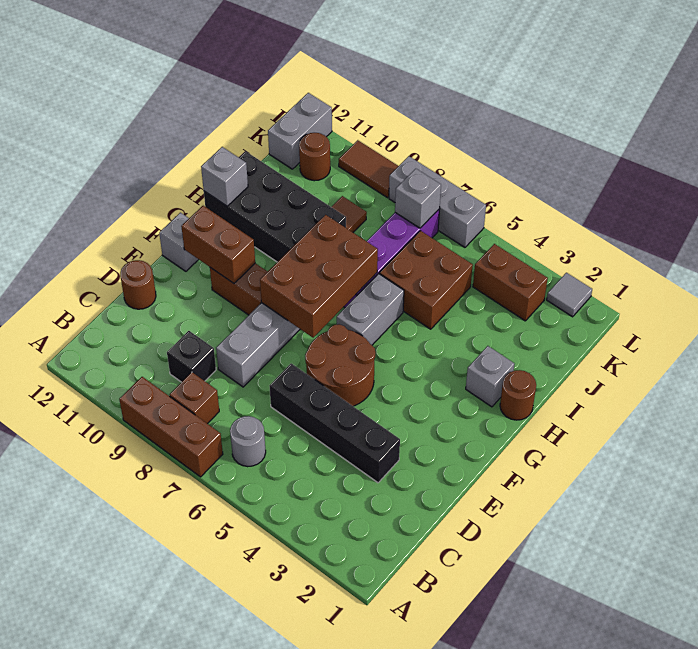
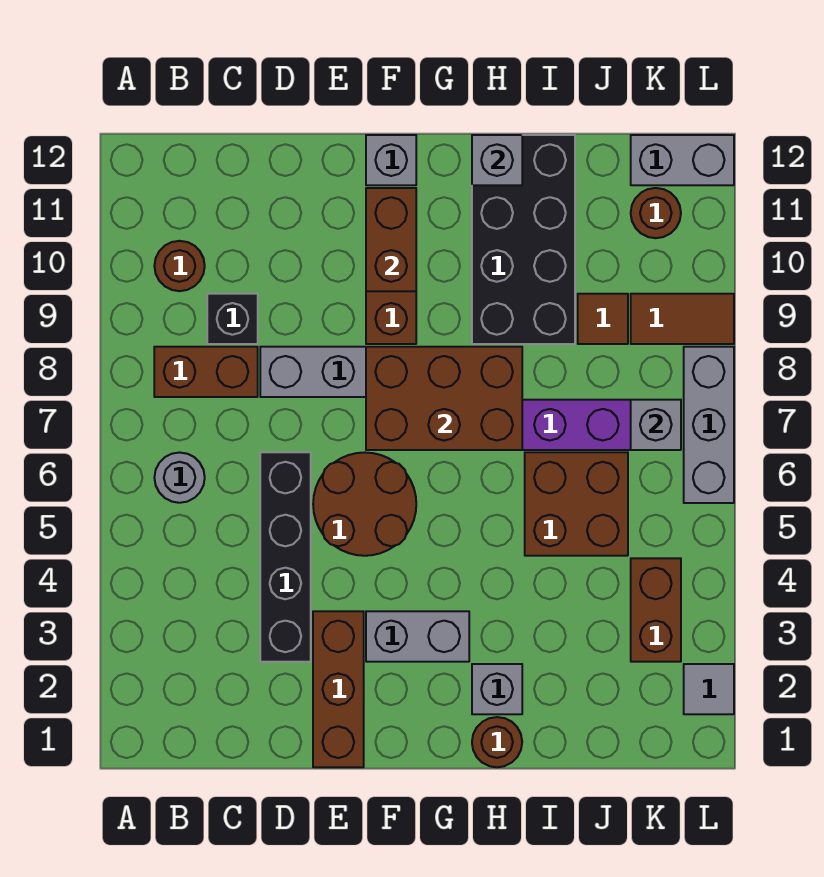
brown 1x3 brick [119,377,223,477] -> brown 1x3 brick moved to [313,611,364,767]
brown 1x1 brick [170,372,219,424] -> brown 1x2 brick [154,347,258,397]
brown 1x1 round brick [120,260,156,309] -> brown 1x1 round brick moved to [154,241,205,291]
grey 1x2 brick [337,274,404,345] -> grey 1x2 brick moved to [366,611,469,662]
brown 1x2 tile [339,140,398,198] -> brown 1x2 tile turned to [631,294,734,344]

